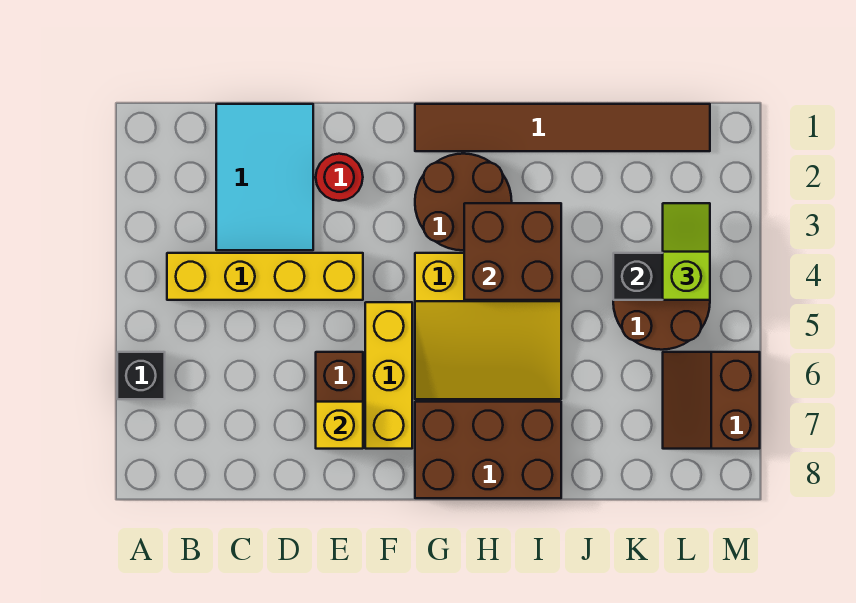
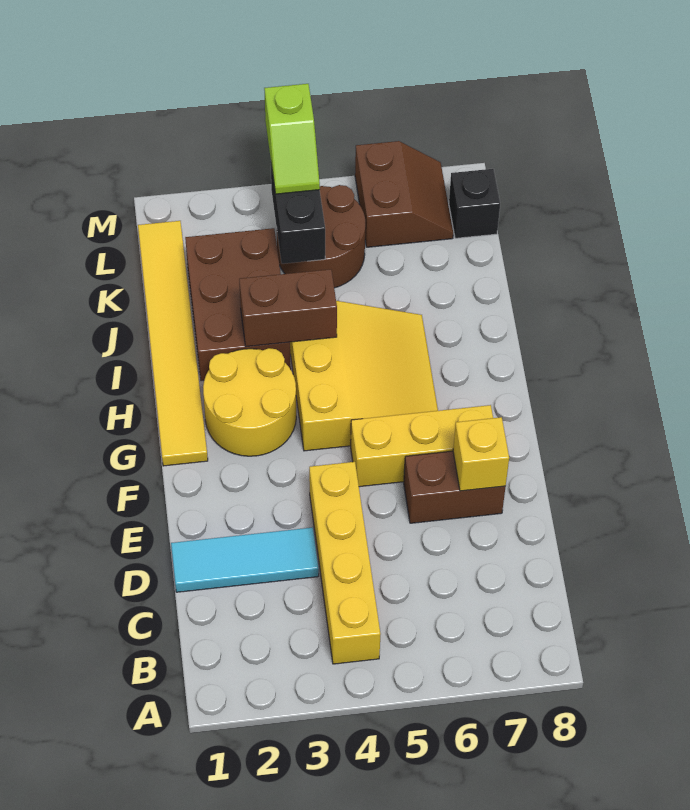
black 1x1 brick [117,352,165,399] -> black 1x1 brick moved to [449,169,500,238]
cyan 2x3 tile [216,104,313,250] -> cyan 1x3 tile [171,527,319,592]
red 1x1 round brick [316,154,363,201] -> none
brown 1x6 tile [415,104,710,151] -> yellow 1x6 tile [138,221,208,466]
brown 2x2 round brick [415,154,512,250] -> yellow 2x2 round brick [203,348,296,456]
brown 2x3 brick [415,402,561,498] -> brown 2x3 brick moved to [185,228,291,381]
brown 2x2 brick [464,203,561,300] -> brown 1x2 brick [239,269,337,347]
lime 1x2 slope [663,203,710,300] -> lime 1x2 slope turned to [264,84,320,194]
brown 2x2 slope [663,352,760,449] -> brown 2x2 slope turned to [355,141,453,247]

